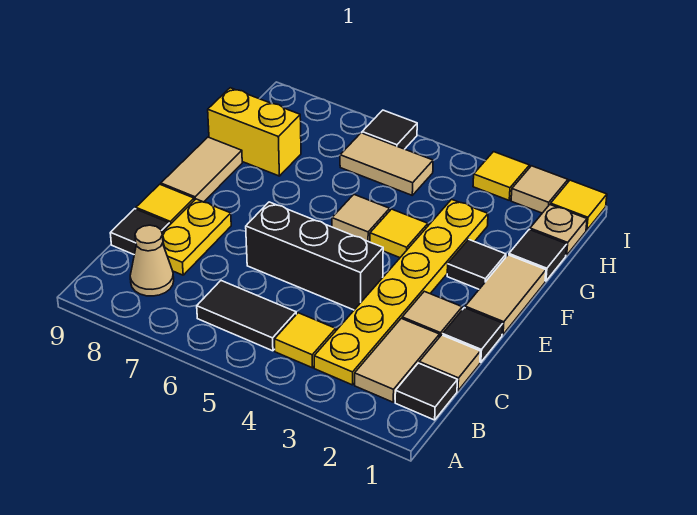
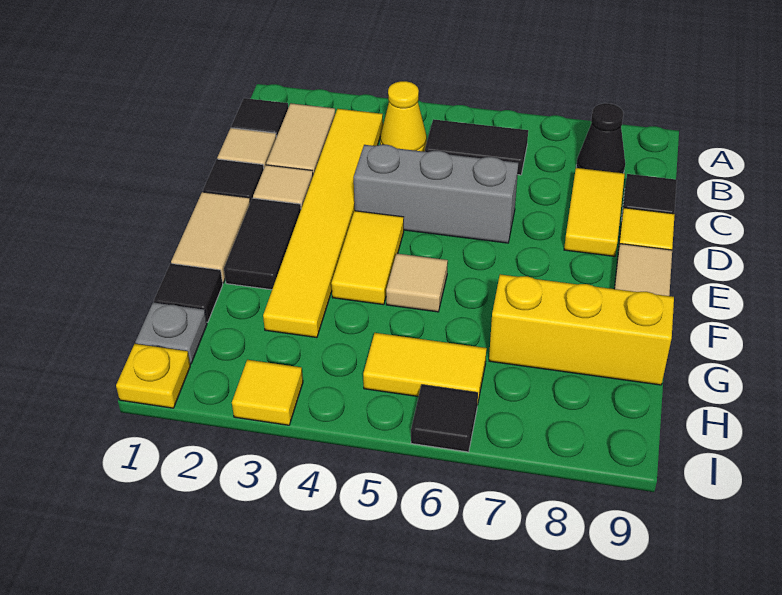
yellow 1x6 plate [314,199,488,385] -> yellow 1x6 tile [263,109,383,338]
yellow 1x1 tile [274,313,336,368] -> yellow 1x1 cone [380,81,427,152]
tan 1x1 cone [130,225,174,296] -> black 1x1 cone [576,103,625,173]
yellow 1x2 plate [162,199,231,275] -> yellow 1x2 tile [564,168,625,256]
black 1x3 brick [246,202,383,310] -> grey 1x3 brick [354,145,518,243]
black 1x1 tile [447,239,506,289] -> black 1x2 tile [224,198,301,290]
yellow 1x1 tile [370,209,428,258] -> yellow 1x2 tile [331,211,404,305]
yellow 1x2 brick [208,88,301,176] -> yellow 1x3 brick [489,274,674,385]
tan 1x1 plate [530,205,587,255] -> grey 1x1 plate [136,302,207,364]
tan 1x2 tile [340,133,433,195] -> yellow 1x2 tile [363,333,487,405]
yellow 1x1 tile [551,180,607,230] -> yellow 1x1 plate [116,344,190,408]
tan 1x1 tile [511,166,568,213] -> none

